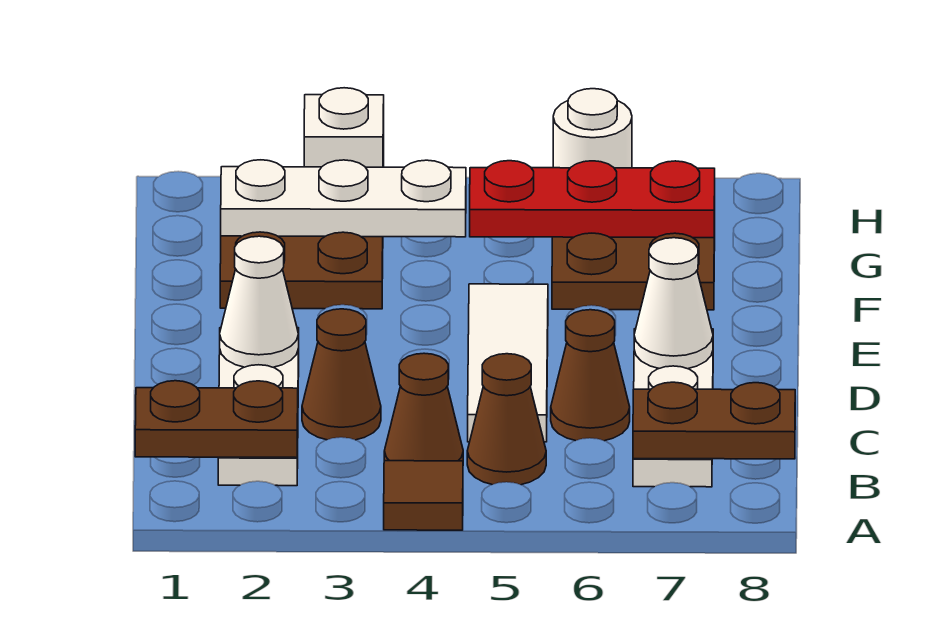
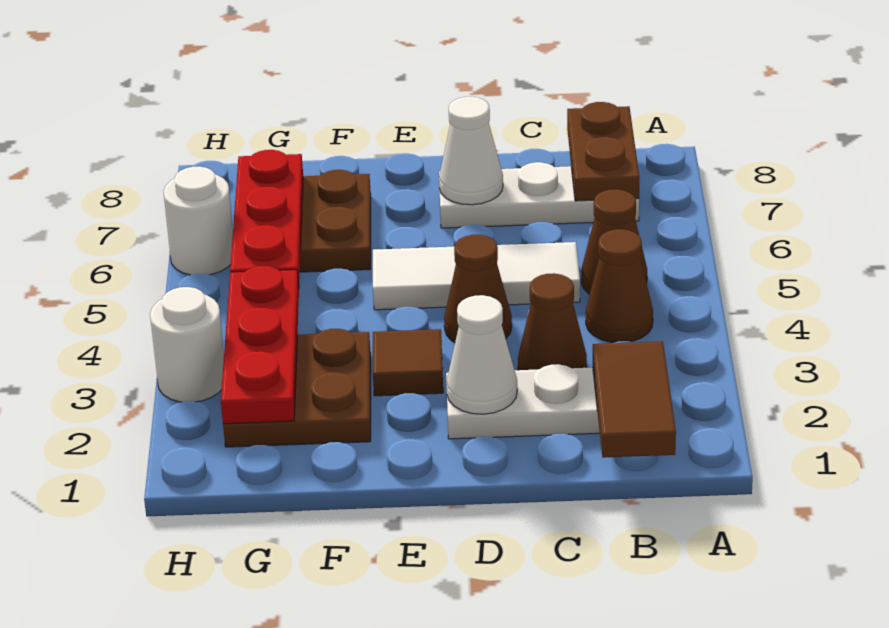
brown 1x1 tile [384,461,463,530] -> brown 1x1 tile moved to [373,329,443,396]
brown 1x2 plate [135,381,298,458] -> brown 1x2 tile [593,341,676,458]
brown 1x1 cone [551,310,630,441] -> brown 1x1 cone moved to [444,235,512,342]
white 1x3 plate [221,160,466,237] -> red 1x3 plate [221,266,299,424]
white 1x1 brick [304,88,384,167] -> white 1x1 round brick [150,287,224,402]

